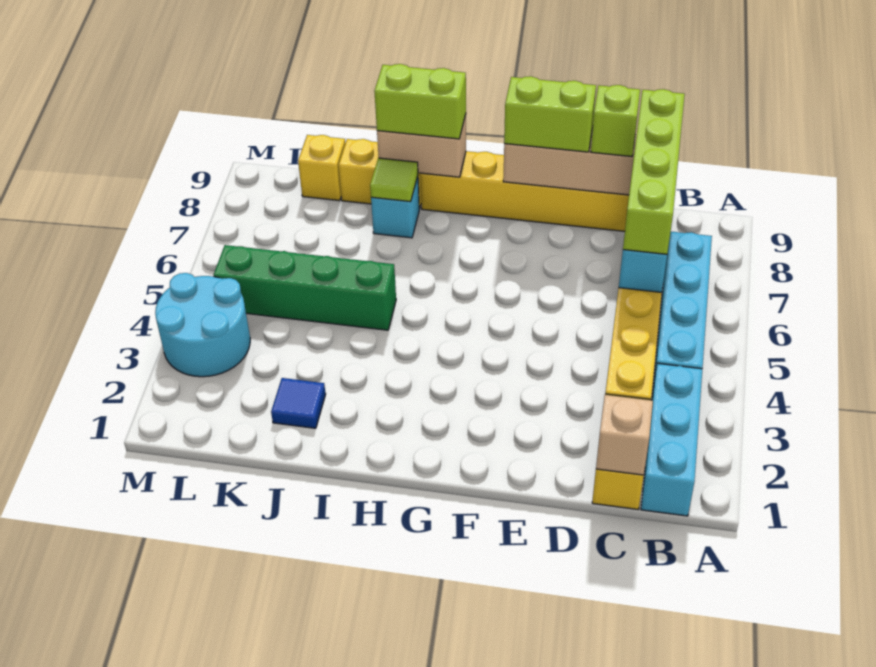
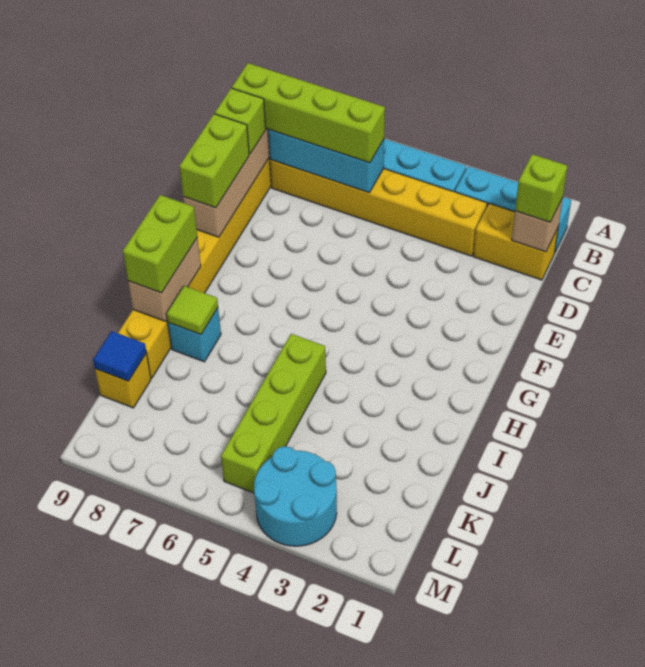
none -> lime 1x1 brick [515,154,567,222]
green 1x4 brick [214,245,396,330] -> lime 1x4 brick [221,334,326,493]
blue 1x1 tile [271,378,326,428] -> blue 1x1 tile moved to [93,331,147,381]

